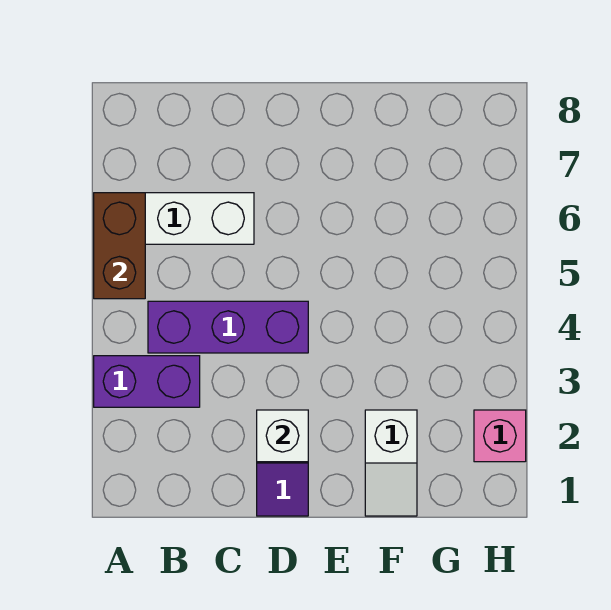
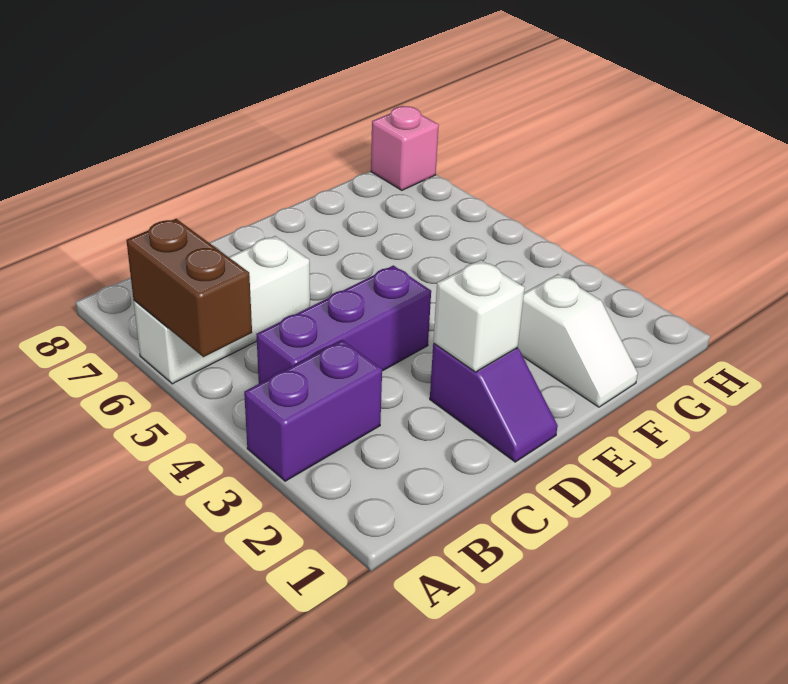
pink 1x1 brick [474,410,526,462] -> pink 1x1 brick moved to [371,106,439,190]

